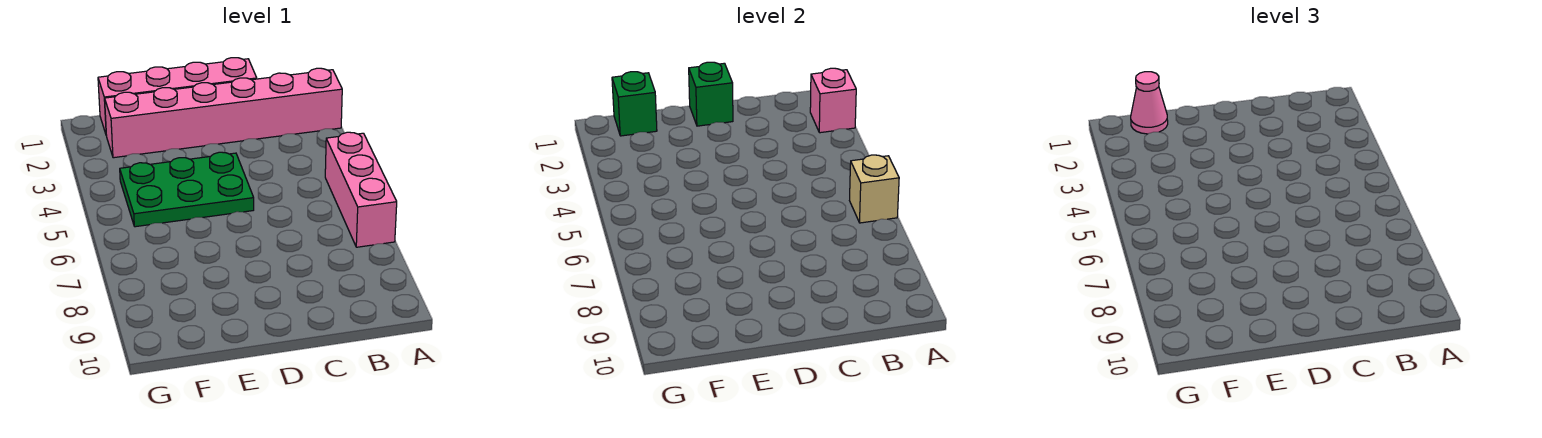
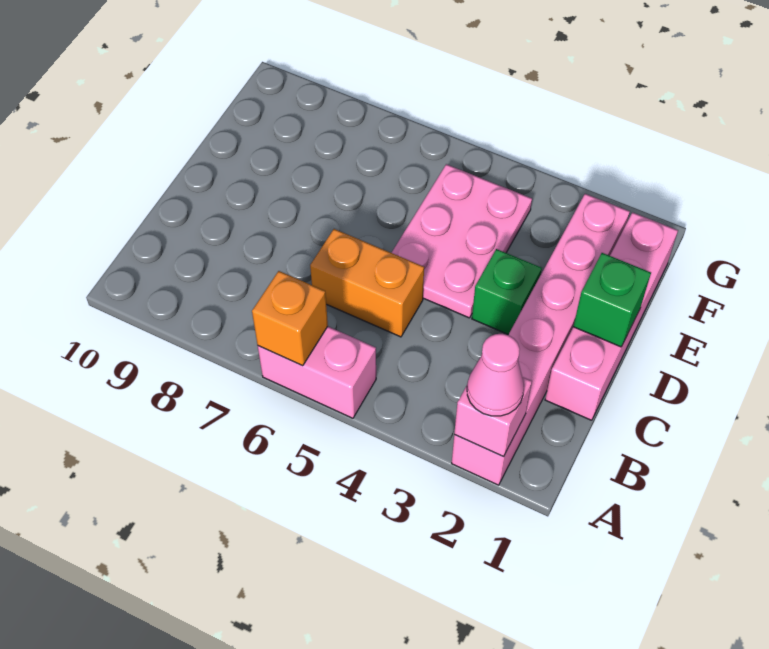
pink 1x3 brick [325,132,397,247] -> pink 1x2 brick [258,327,376,418]
tan 1x1 brick [850,155,899,223] -> orange 1x1 brick [252,271,328,366]
none -> orange 1x2 brick [310,229,424,337]
green 2x3 plate [120,152,254,227] -> pink 2x3 plate [392,164,532,318]
green 1x1 brick [612,72,657,136] -> green 1x1 brick moved to [472,249,542,335]
pink 1x1 cone [1131,72,1168,134] -> pink 1x1 cone moved to [467,334,524,416]

